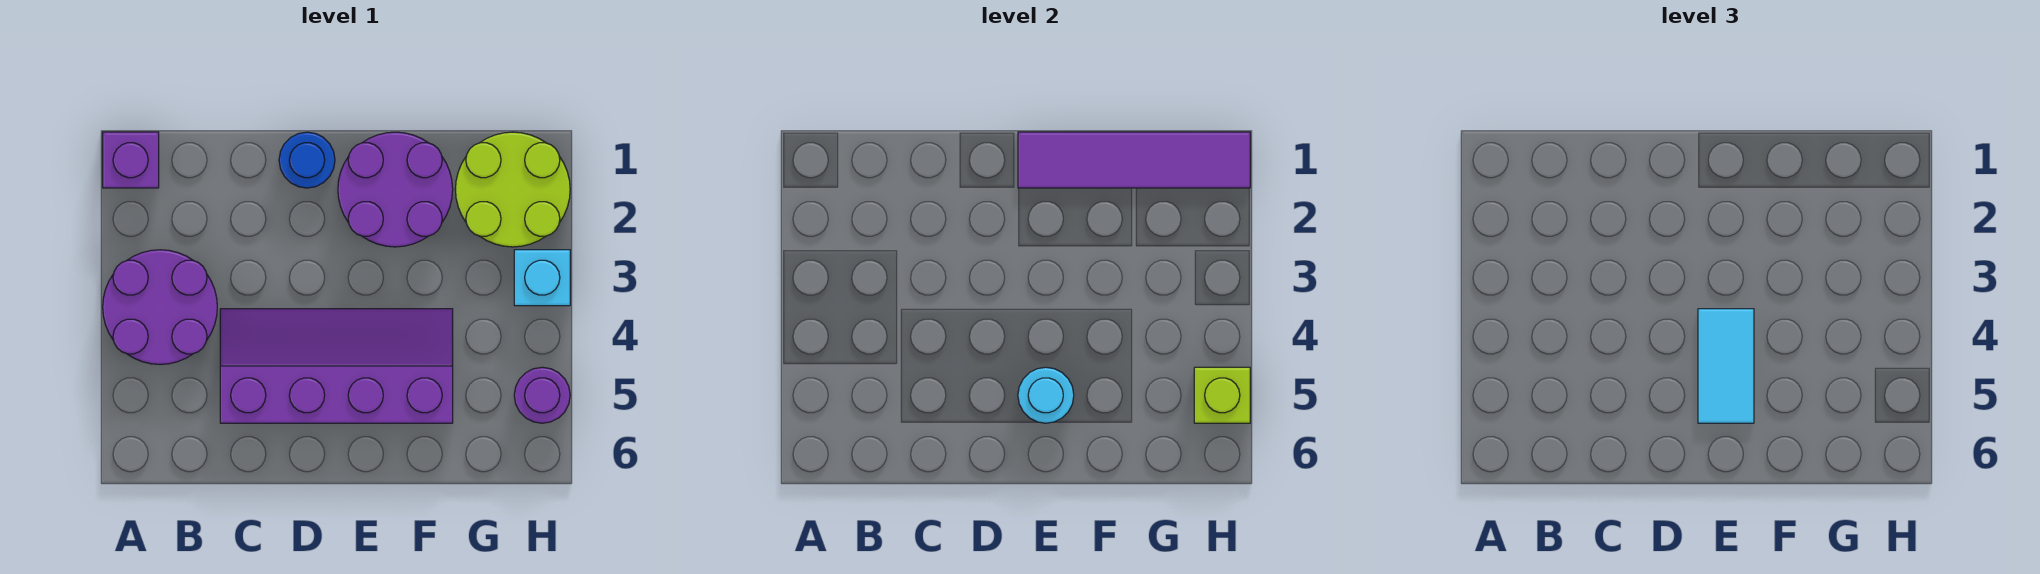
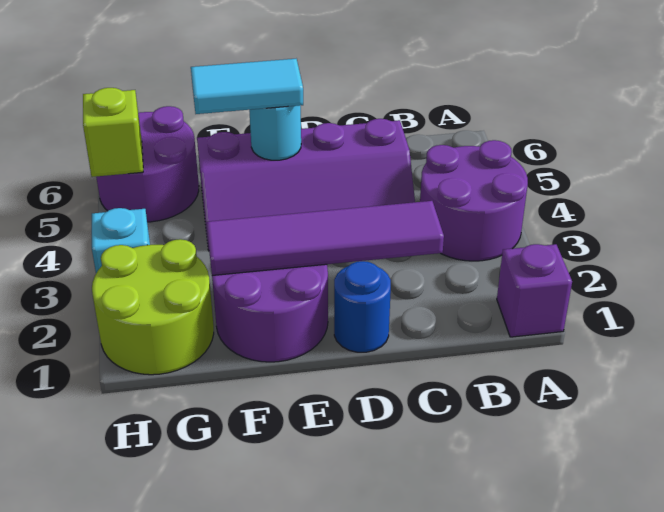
purple 1x4 tile [1018,132,1250,188] -> purple 1x4 tile moved to [207,201,444,275]
cyan 1x2 tile [1698,309,1754,423] -> cyan 1x2 tile turned to [191,59,303,114]
purple 1x1 round brick [514,367,570,423] -> purple 2x2 round brick [96,106,199,222]

